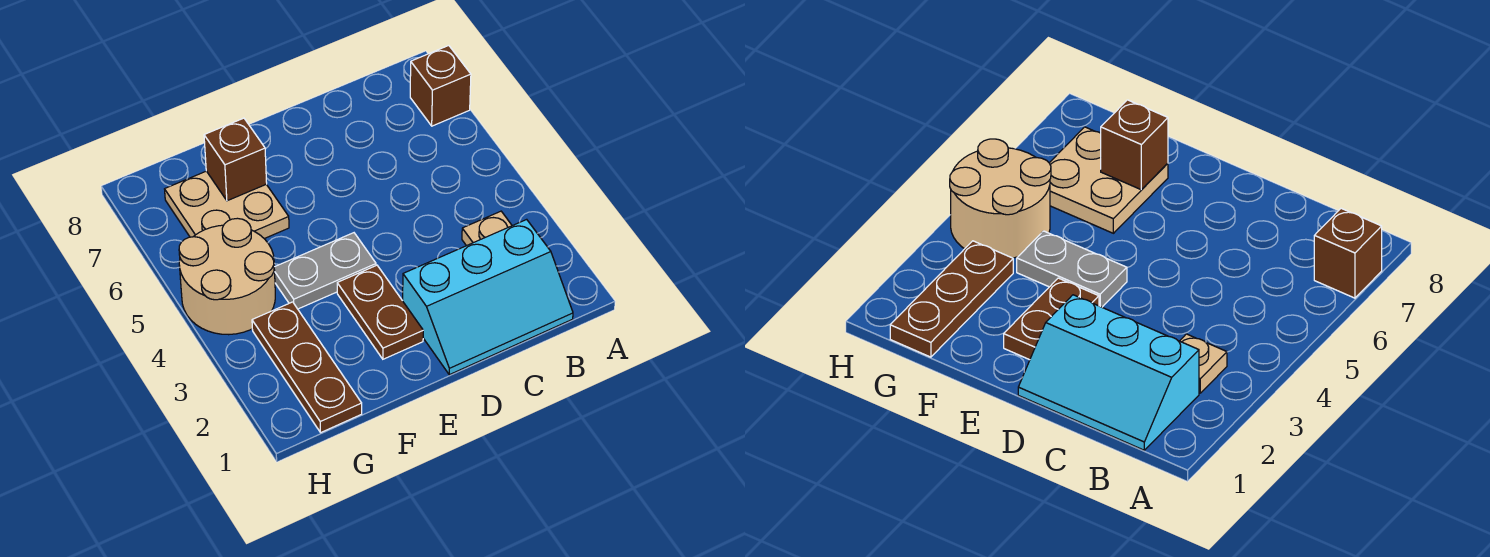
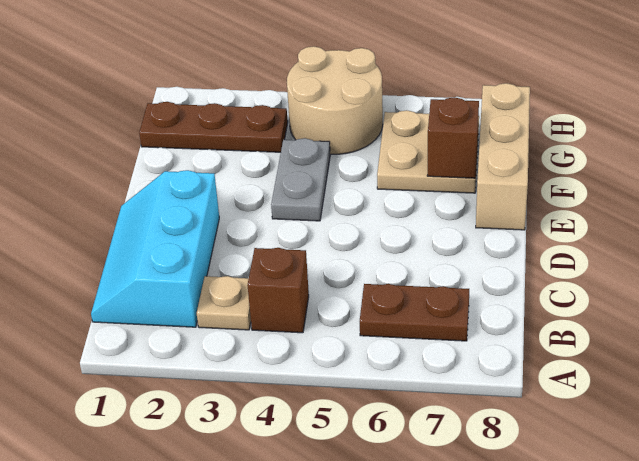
brown 1x1 brick [410,46,471,126] -> brown 1x1 brick moved to [247,248,309,333]
brown 1x2 plate [337,265,423,359] -> brown 1x2 plate moved to [360,284,469,341]
none -> tan 1x3 brick [476,83,530,230]

